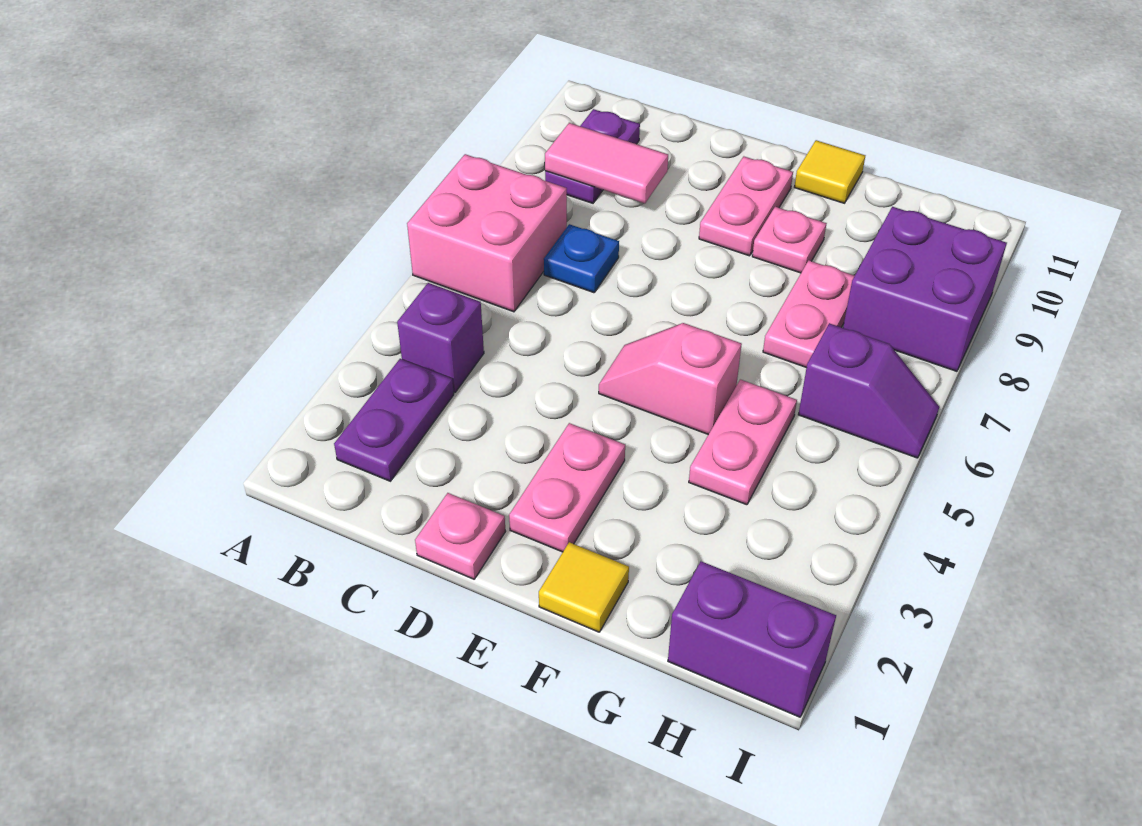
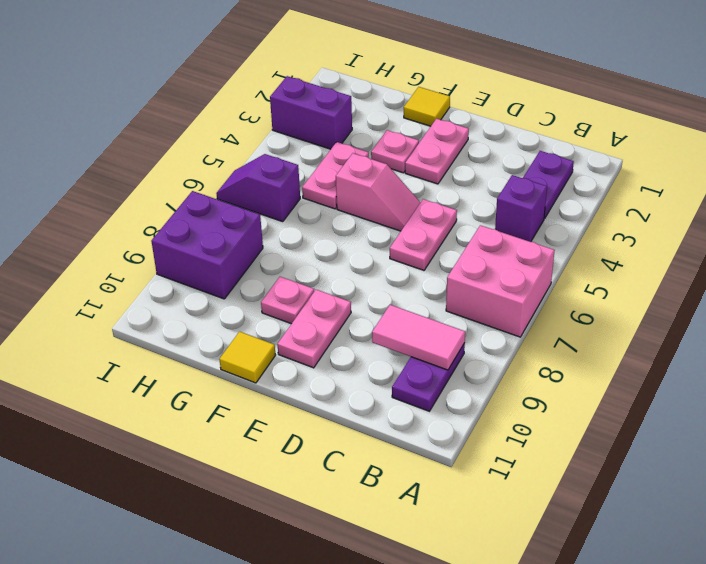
blue 1x1 plate [544,224,619,293] -> none
pink 1x1 plate [415,493,506,579] -> pink 1x1 plate moved to [371,130,419,173]
pink 1x2 plate [763,260,855,368] -> pink 1x2 plate moved to [390,199,457,270]
purple 1x2 brick [668,561,836,717] -> purple 1x2 brick moved to [270,76,352,149]

